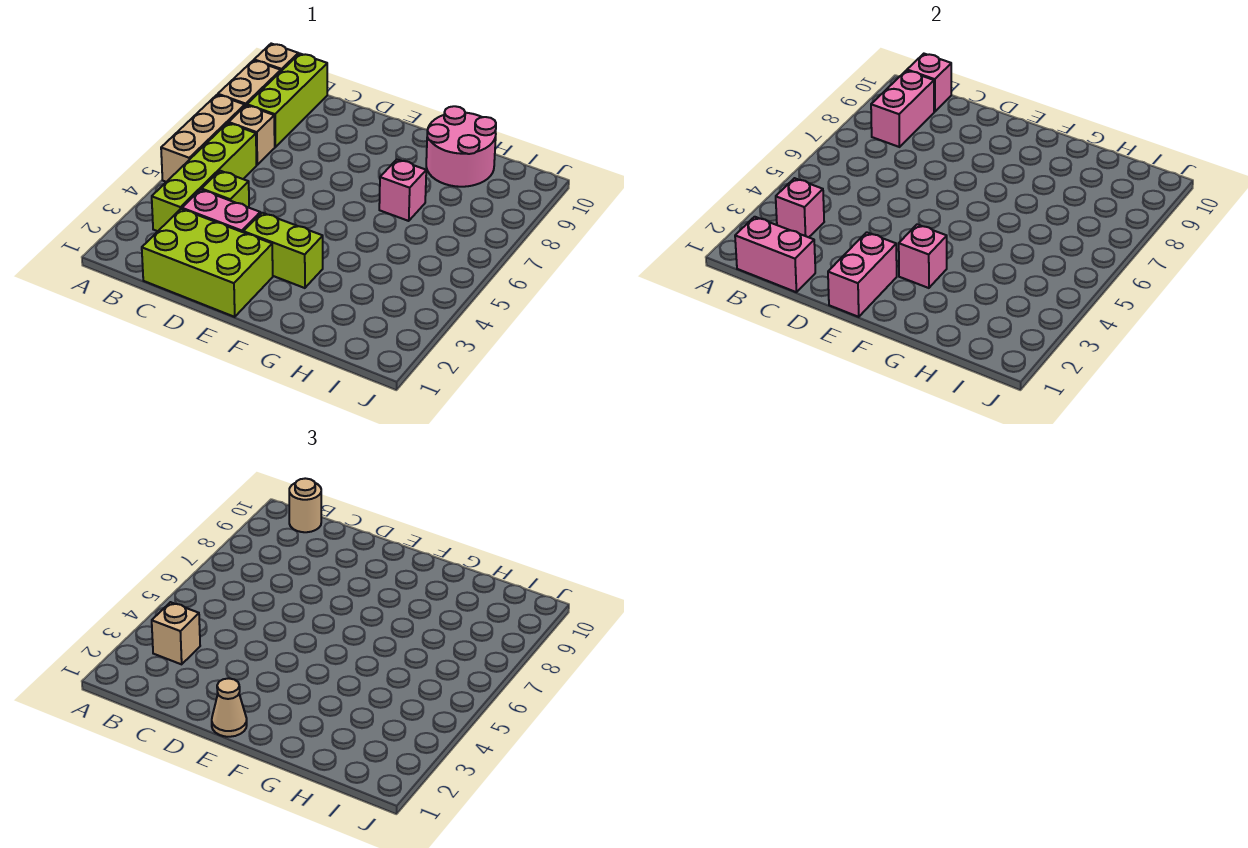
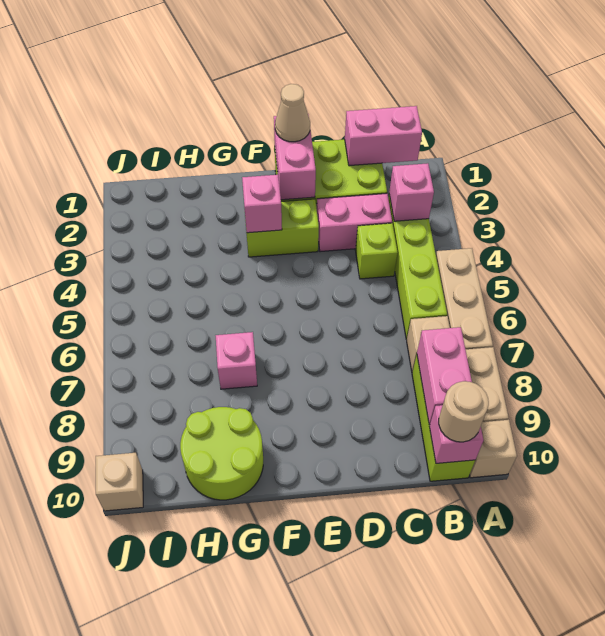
tan 1x1 brick [152,602,200,664] -> tan 1x1 brick moved to [96,453,143,511]
pink 2x2 round brick [426,106,496,187] -> lime 2x2 round brick [180,407,263,500]

